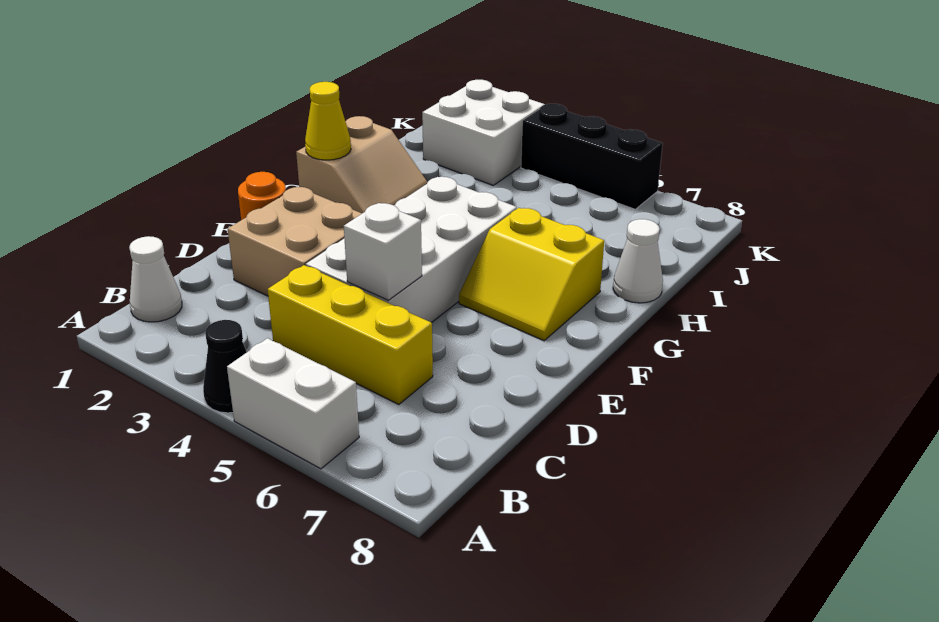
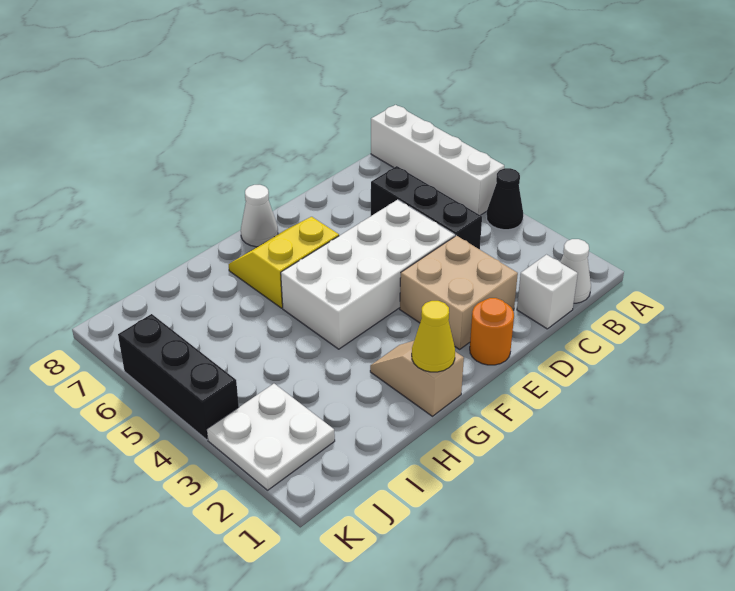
white 1x2 brick [227,338,359,469] -> white 1x4 brick [371,105,504,215]
yellow 1x3 brick [268,265,433,405] -> black 1x3 brick [371,166,482,249]
white 1x1 brick [344,203,422,300] -> white 1x1 brick moved to [517,255,578,329]
yellow 2x2 slope [459,208,604,341] -> yellow 2x2 slope turned to [229,217,339,308]
tan 2x2 slope [296,116,427,213] -> tan 1x2 slope [370,341,464,416]
white 1x1 cone [613,219,663,303] -> white 1x1 cone moved to [241,185,278,247]
white 2x2 brick [422,80,545,185] -> white 2x2 plate [207,384,335,490]

